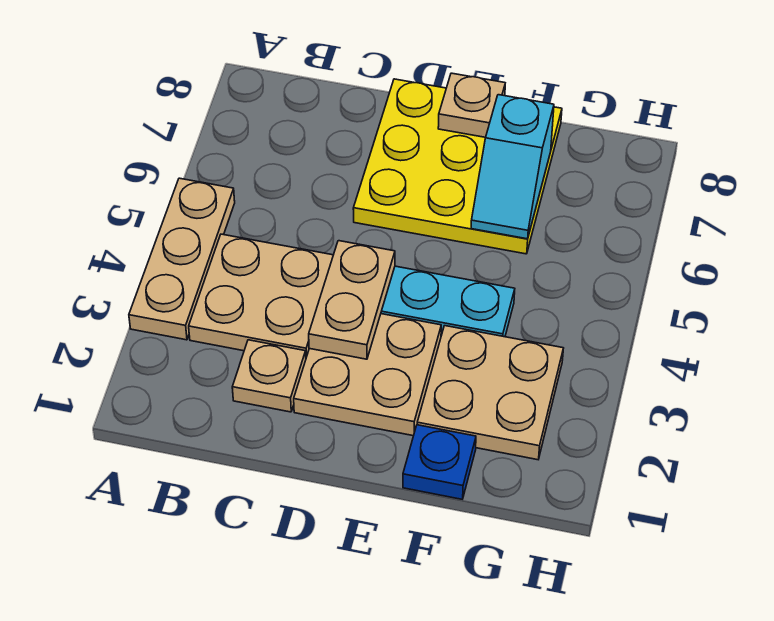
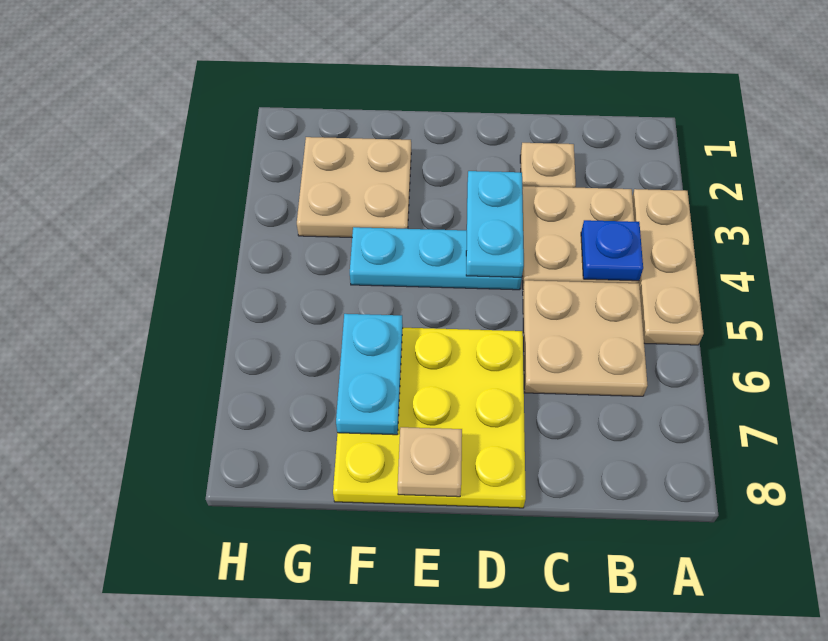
tan 2x2 plate [294,314,441,436] -> tan 2x2 plate moved to [523,280,648,396]
tan 1x2 plate [309,241,395,359] -> cyan 1x2 plate [466,171,524,278]
blue 1x1 plate [403,425,476,499] -> blue 1x1 plate moved to [581,220,643,281]
cyan 1x2 slope [471,95,554,239] -> cyan 1x2 plate [336,314,403,435]

